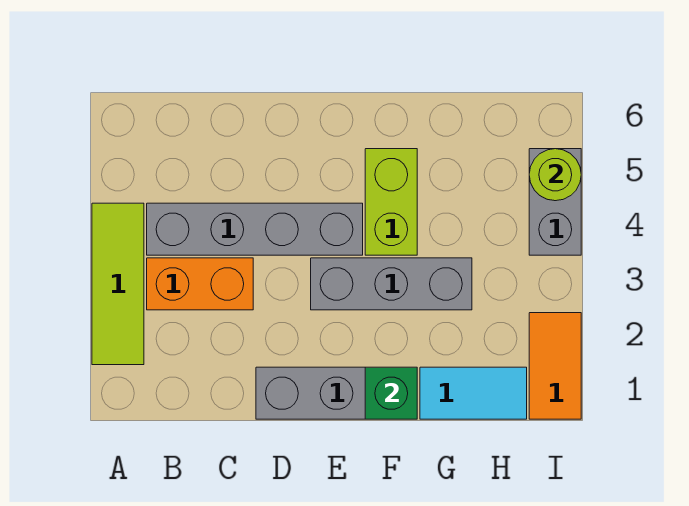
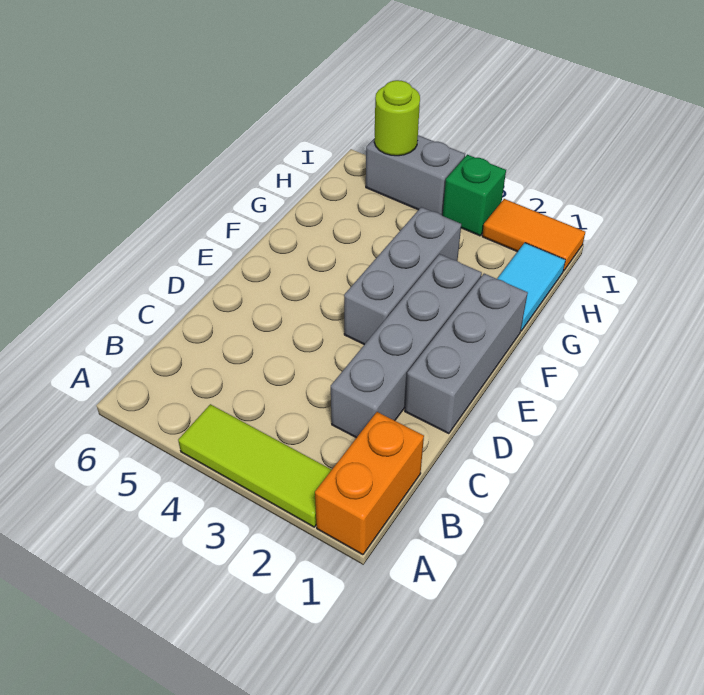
orange 1x2 brick [147,258,253,310] -> orange 1x2 brick moved to [315,412,424,555]
grey 1x4 brick [147,203,363,255] -> grey 1x4 brick moved to [331,254,482,438]
green 1x1 brick [365,367,417,419] -> green 1x1 brick moved to [443,155,506,236]
lime 1x2 brick [365,149,417,255] -> none

